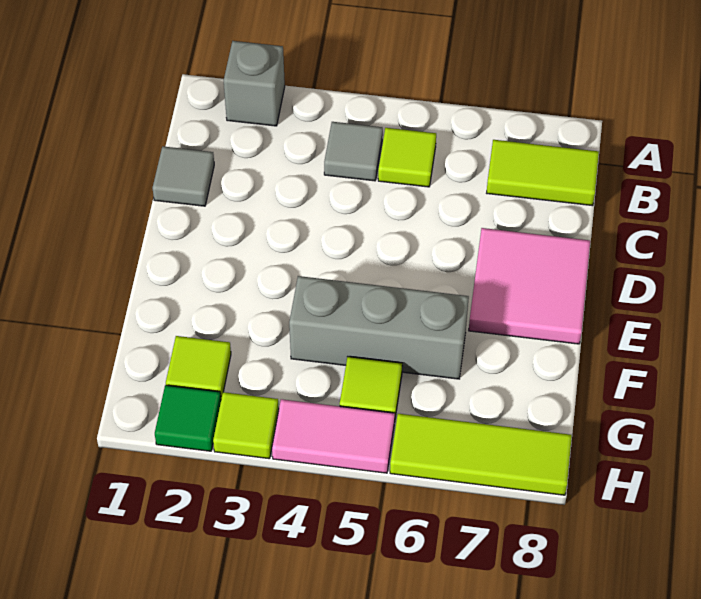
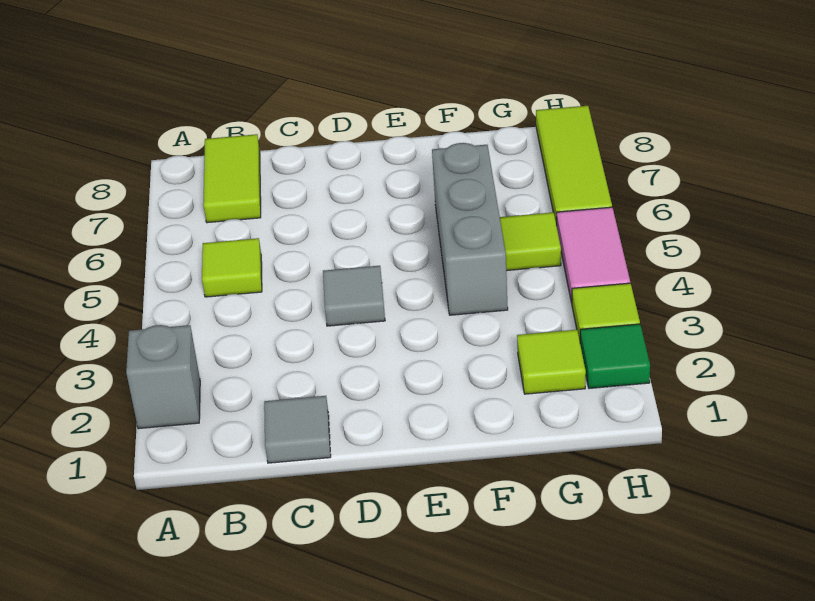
grey 1x1 tile [324,122,383,181] -> grey 1x1 tile moved to [323,266,385,326]
pink 2x2 tile [469,228,590,344] -> none

